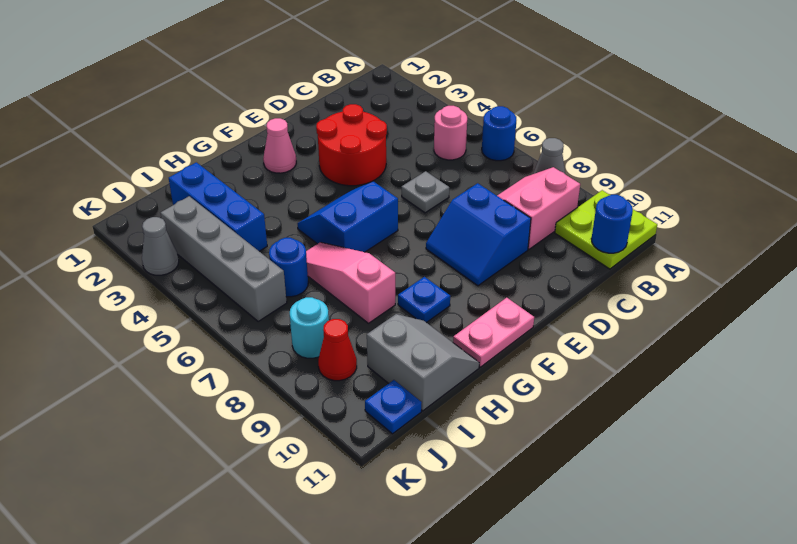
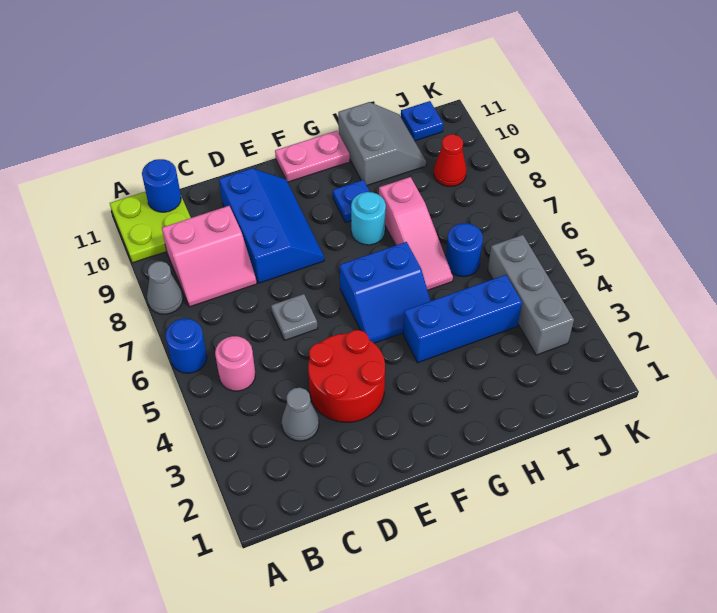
blue 2x2 slope [426,183,531,286] -> blue 2x3 slope [219,168,324,283]
pink 1x1 cone [263,118,296,173] -> none
grey 2x2 slope [367,314,479,411] -> grey 2x2 slope turned to [338,102,426,185]
blue 1x3 brick [169,162,267,251] -> blue 1x3 brick turned to [403,275,522,363]
grey 1x4 brick [161,196,287,322] -> grey 1x3 brick [488,235,574,355]
cyan 1x1 round brick [290,297,329,358] -> cyan 1x1 round brick moved to [351,192,386,245]
grey 1x1 cone [142,217,179,275] -> grey 1x1 cone moved to [282,388,319,441]

